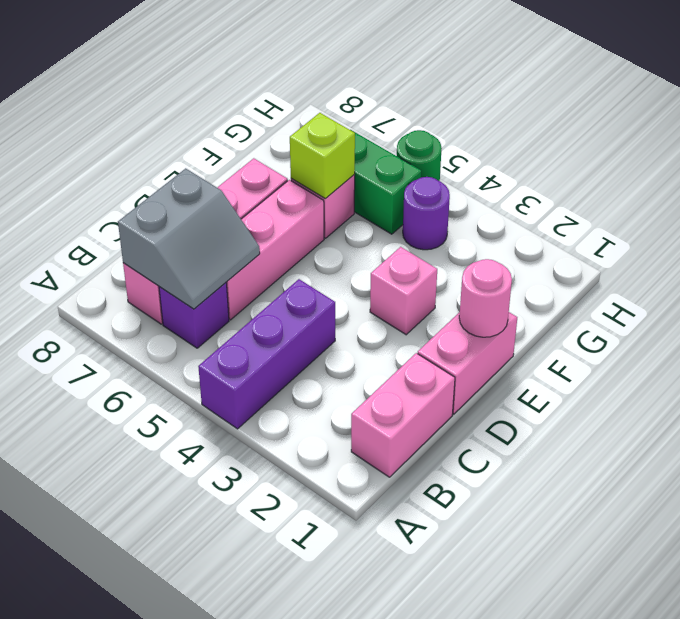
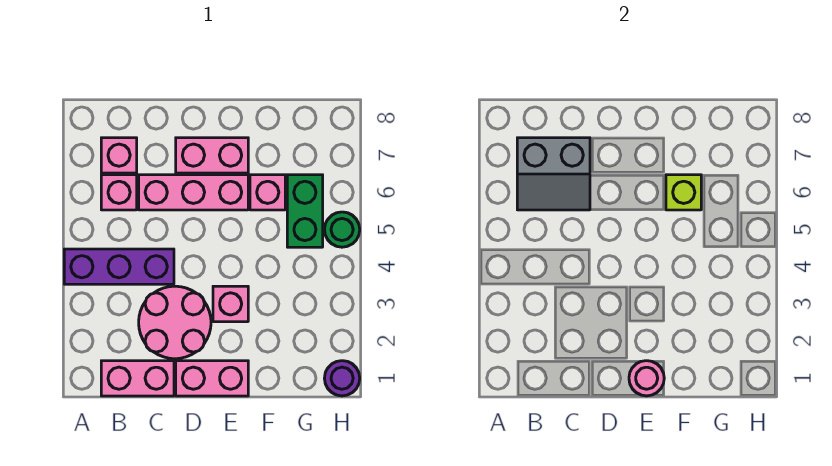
purple 1x1 brick [159,283,229,348] -> pink 1x1 brick [101,175,137,210]
none -> pink 2x2 round brick [139,286,211,359]
purple 1x1 round brick [403,177,450,250] -> purple 1x1 round brick moved to [324,361,360,396]

